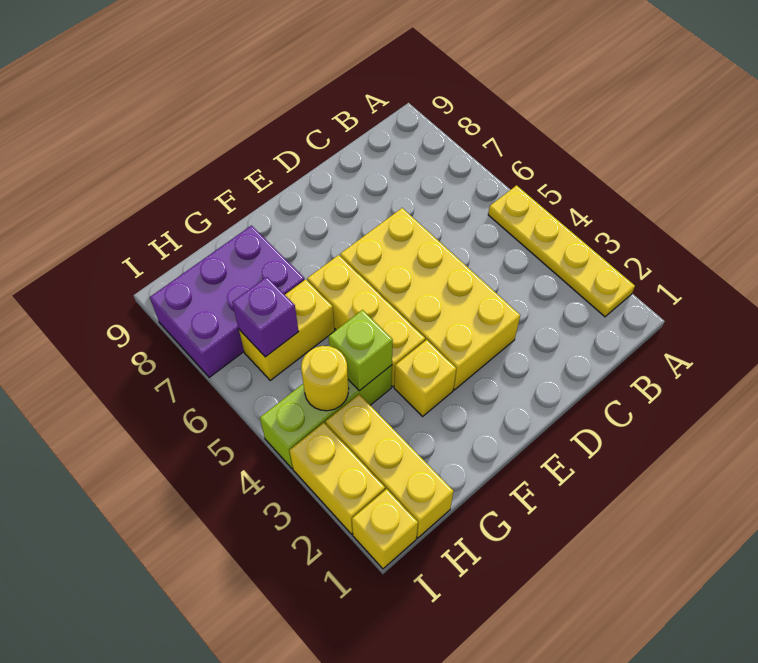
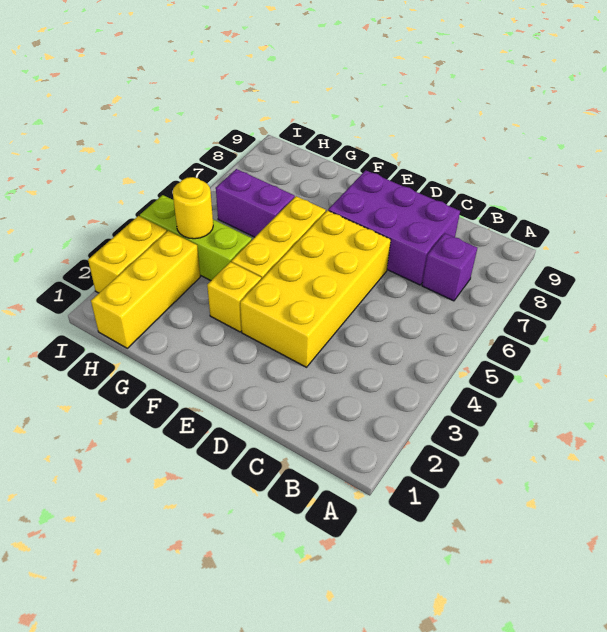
yellow 1x4 plate [488,185,635,317] -> none
lime 1x1 brick [328,310,393,391] -> none
yellow 1x2 brick [239,279,335,380] -> purple 1x2 brick [216,169,295,237]
purple 2x3 brick [150,226,305,378] -> purple 2x3 brick moved to [328,170,460,285]
purple 1x1 brick [232,277,299,357] -> purple 1x1 brick moved to [422,233,477,301]
yellow 1x1 brick [352,489,418,569] -> none

